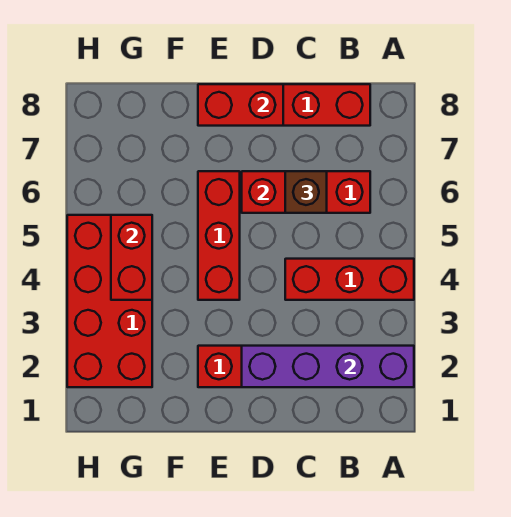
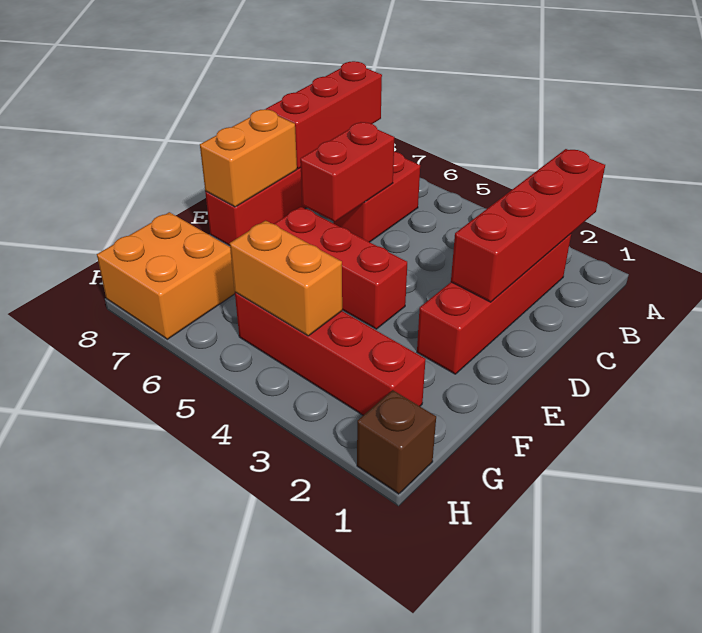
purple 1x4 brick [242,346,414,387] -> red 1x4 brick [451,149,605,302]
red 1x3 brick [285,259,414,300] -> red 1x3 brick moved to [266,61,382,169]
brown 1x1 brick [285,171,327,213] -> brown 1x1 brick moved to [357,390,436,494]
red 1x2 brick [198,84,283,126] -> orange 1x2 brick [200,109,297,207]
red 2x4 brick [67,215,152,387] -> red 1x4 brick [235,292,426,415]
red 1x2 brick [111,215,152,300] -> orange 1x2 brick [230,221,342,336]
none -> orange 2x2 brick [97,212,235,339]

